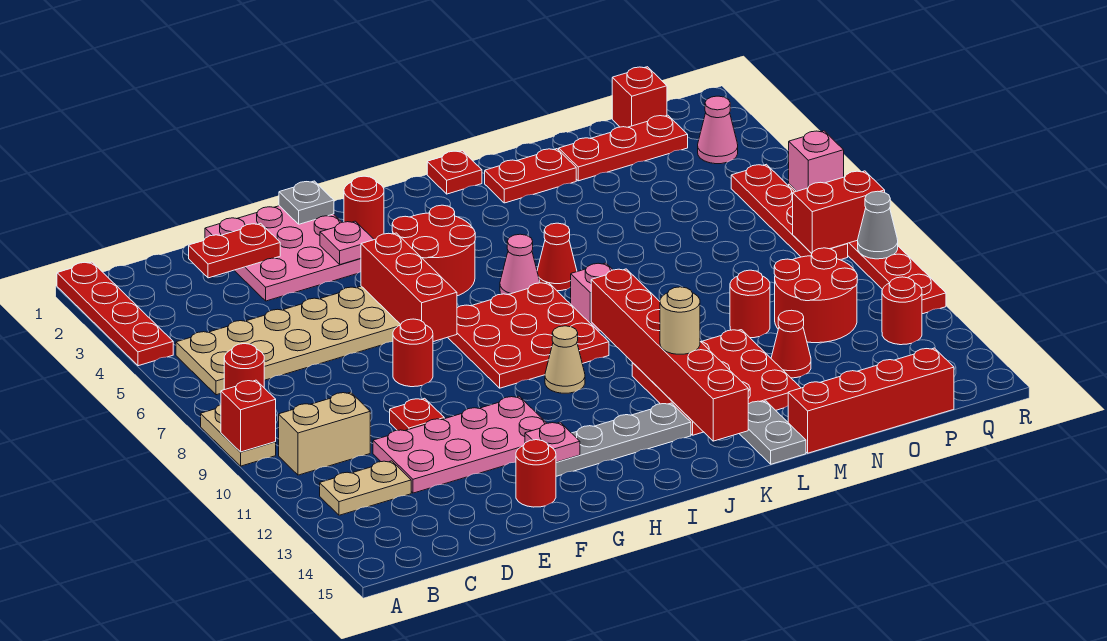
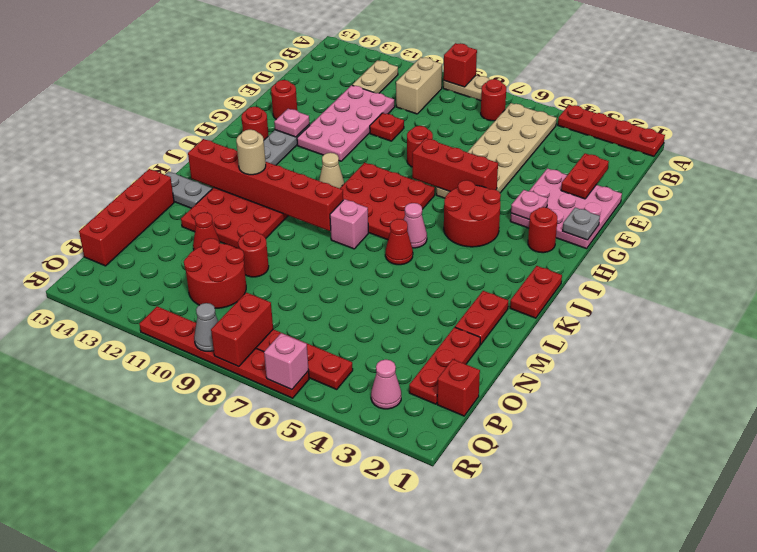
red 1x1 plate [427,151,482,194] -> red 1x2 plate [510,266,562,318]
red 1x1 round brick [882,277,922,345] -> red 1x1 round brick moved to [241,107,269,140]

